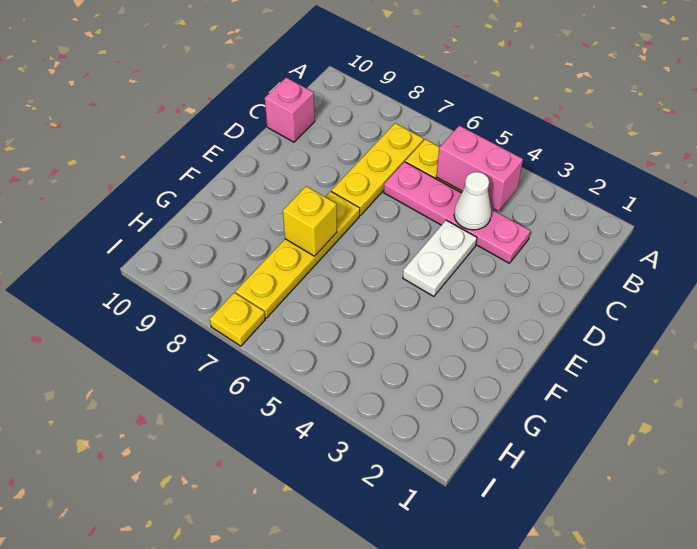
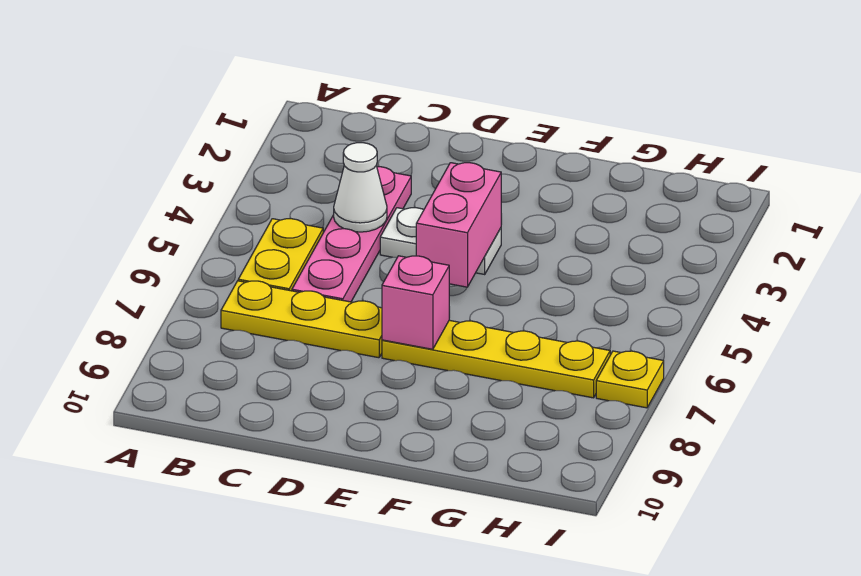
pink 1x2 brick [436,125,523,211] -> pink 1x2 brick moved to [416,163,501,287]
pink 1x1 brick [265,78,315,142] -> pink 1x1 brick moved to [382,256,449,349]
yellow 1x1 brick [283,186,337,256] -> none

